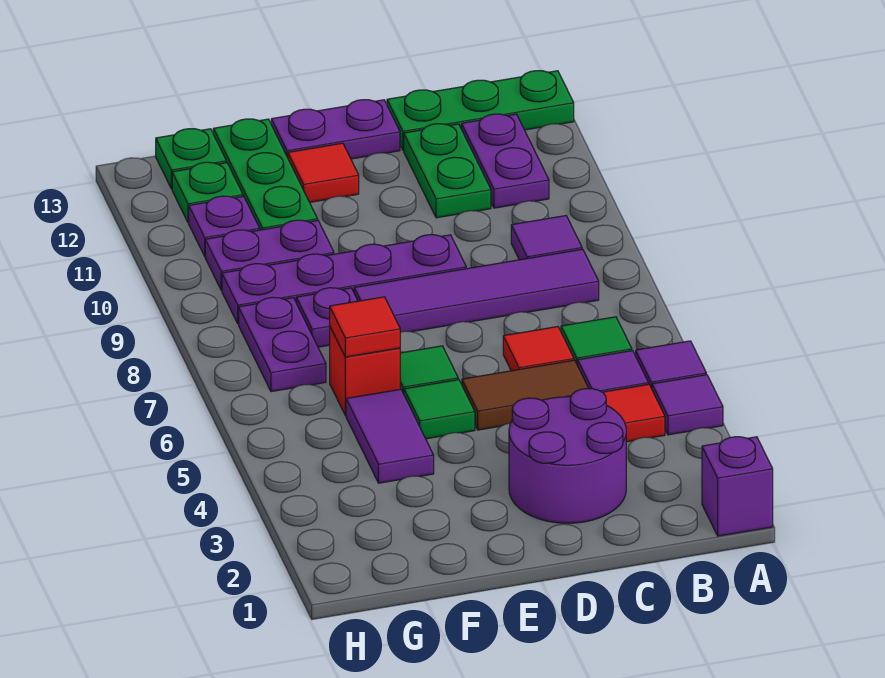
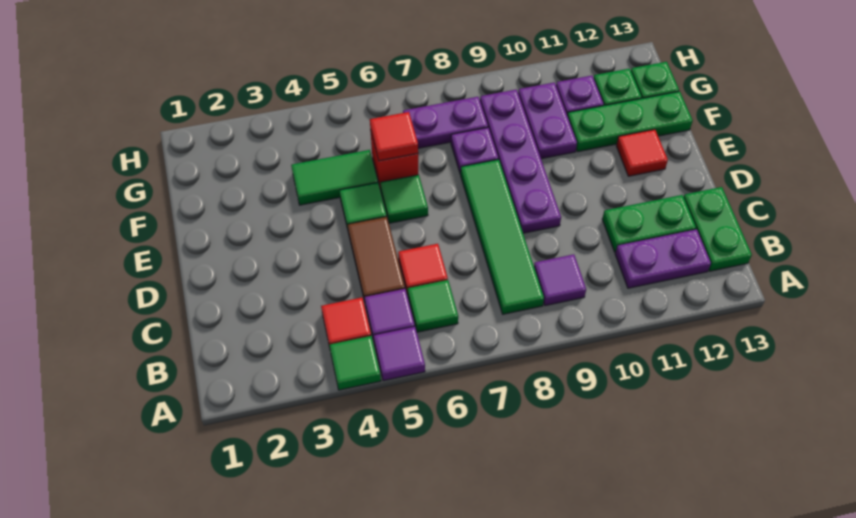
purple 1x1 brick [702,437,773,536] -> none
purple 1x1 tile [652,375,723,435] -> green 1x1 tile [329,336,381,390]
green 1x3 plate [387,71,574,150] -> green 1x2 plate [684,187,752,271]
purple 1x4 tile [354,249,599,332] -> green 1x4 tile [461,159,544,314]
purple 2x2 round brick [509,388,626,523] -> none
purple 1x2 plate [271,100,400,159] -> none
purple 1x2 tile [346,389,434,483] -> green 1x2 tile [291,150,378,205]

